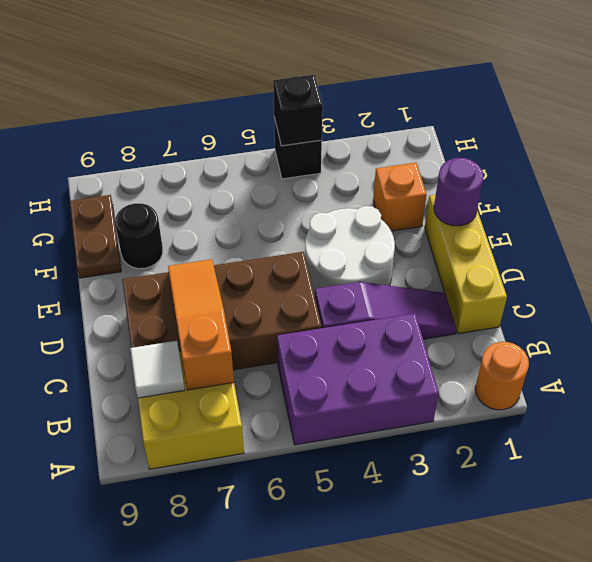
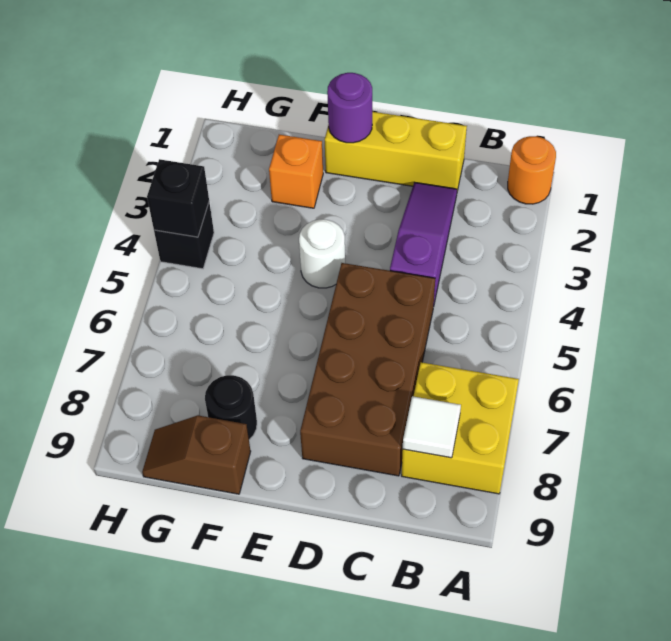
purple 2x3 brick [277,313,439,445] -> none
orange 1x3 slope [168,259,234,390] -> none
white 2x2 round brick [305,206,395,296] -> white 1x1 round brick [299,219,345,288]
brown 1x2 plate [70,195,121,278] -> brown 1x2 slope [142,416,251,494]

